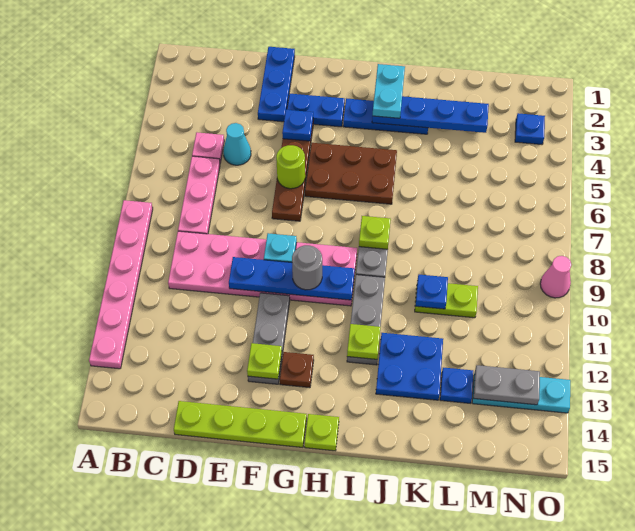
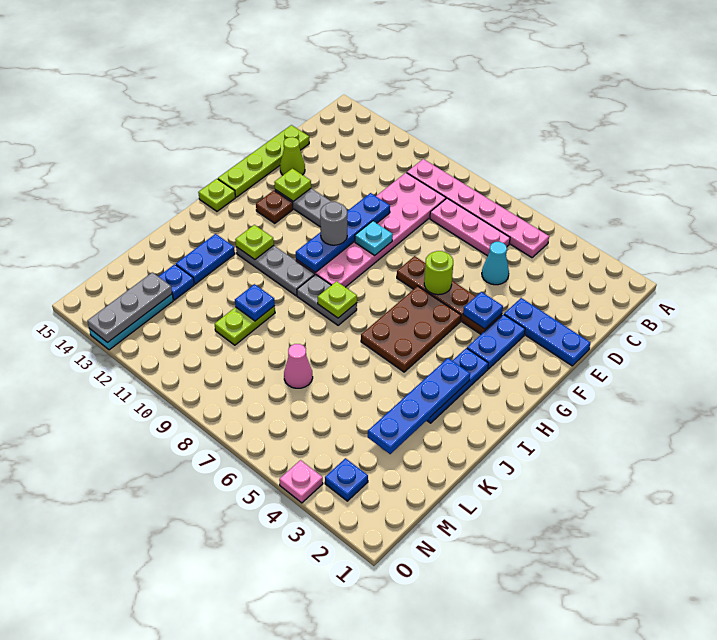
pink 1x6 plate [89,200,153,369] -> pink 1x6 plate moved to [407,159,549,258]
pink 1x1 plate [192,132,224,163] -> pink 1x1 plate moved to [279,460,323,503]
none -> lime 1x1 cone [280,137,305,175]
cyan 1x2 plate [373,64,405,118] -> none
blue 2x2 plate [376,333,443,400] -> blue 1x2 plate [176,234,235,284]
grey 1x2 plate [474,365,540,405] -> grey 1x3 plate [87,272,172,342]
pink 1x1 cone [540,256,571,298] -> pink 1x1 cone moved to [284,344,313,388]

